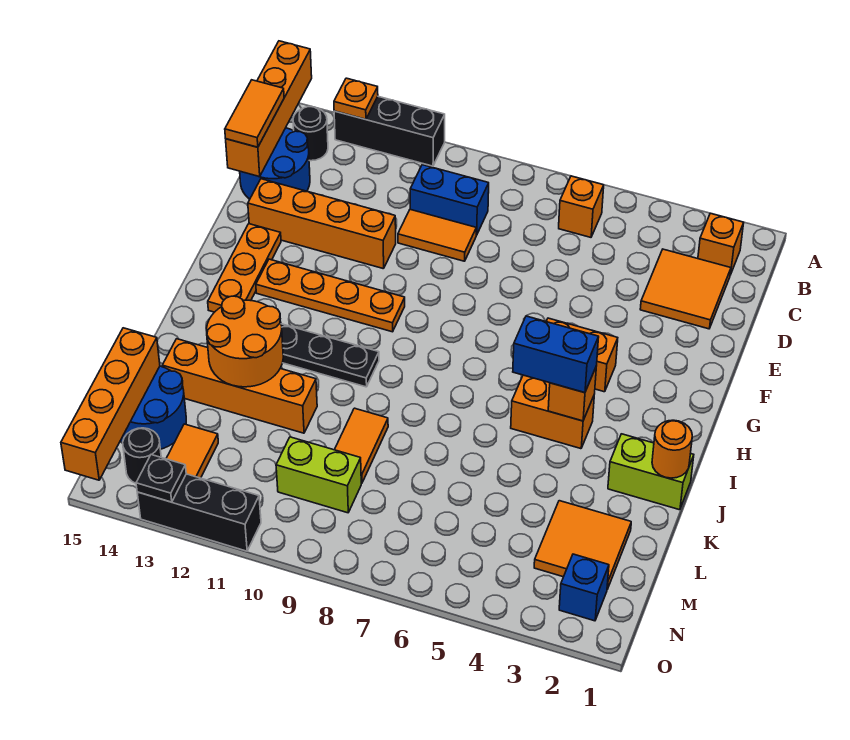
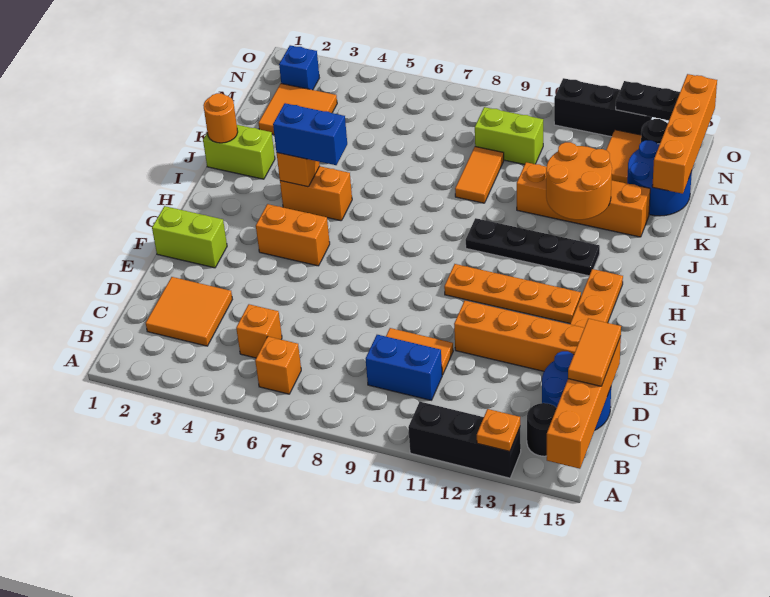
orange 1x1 brick [698,213,744,275] -> orange 1x1 brick moved to [236,304,282,358]
none -> lime 1x2 brick [152,206,227,268]
black 1x1 plate [136,455,186,502] -> black 1x2 plate [616,81,680,120]

